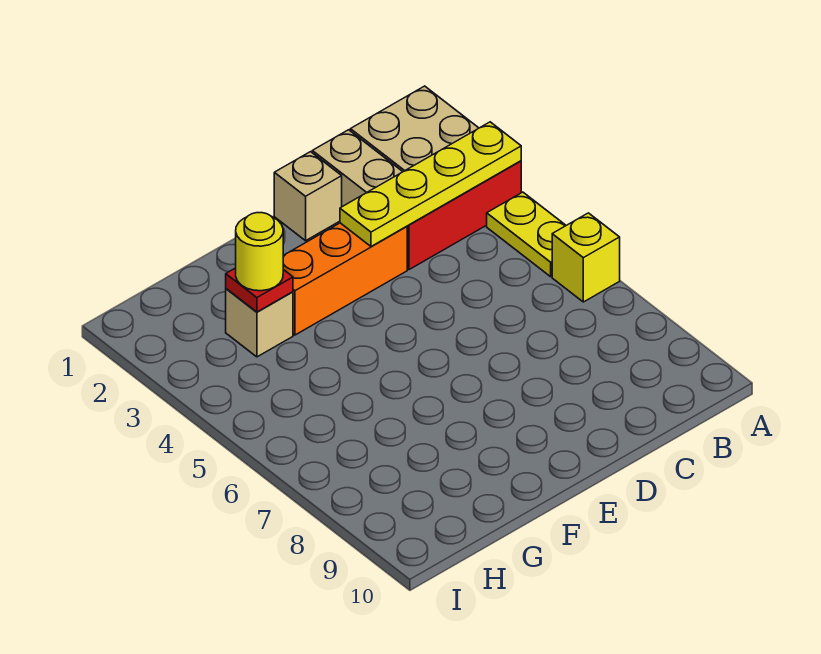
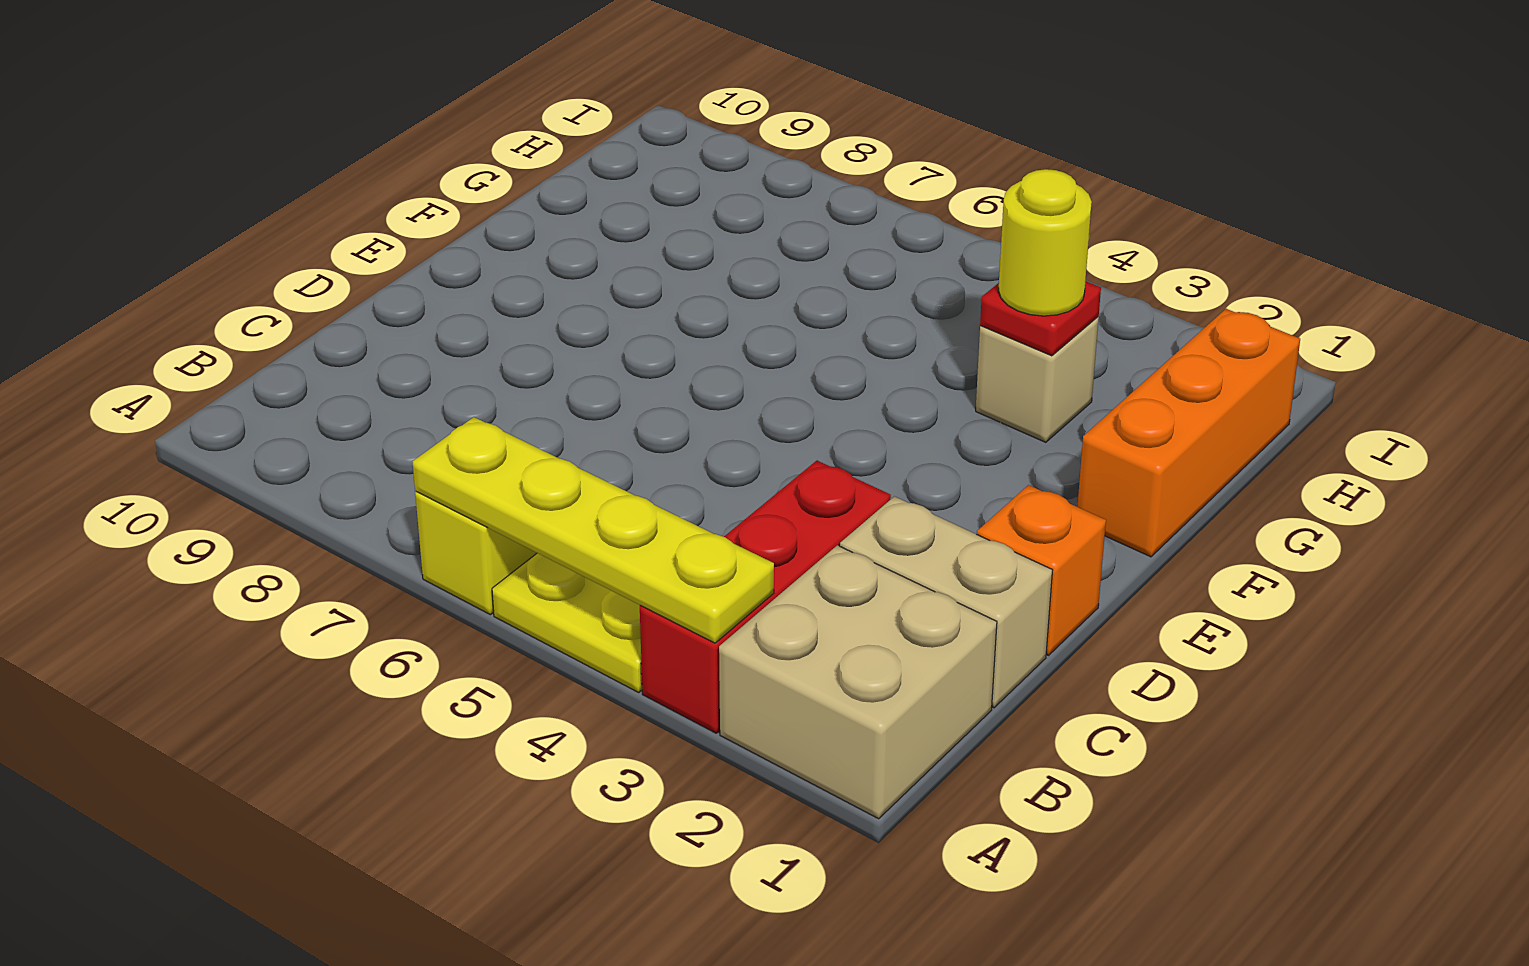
yellow 1x4 plate [340,122,521,246] -> yellow 1x4 plate turned to [413,417,774,643]
tan 1x1 brick [274,152,342,241] -> orange 1x1 brick [977,485,1106,655]
orange 1x3 brick [283,223,407,335] -> orange 1x3 brick moved to [1077,309,1300,557]

